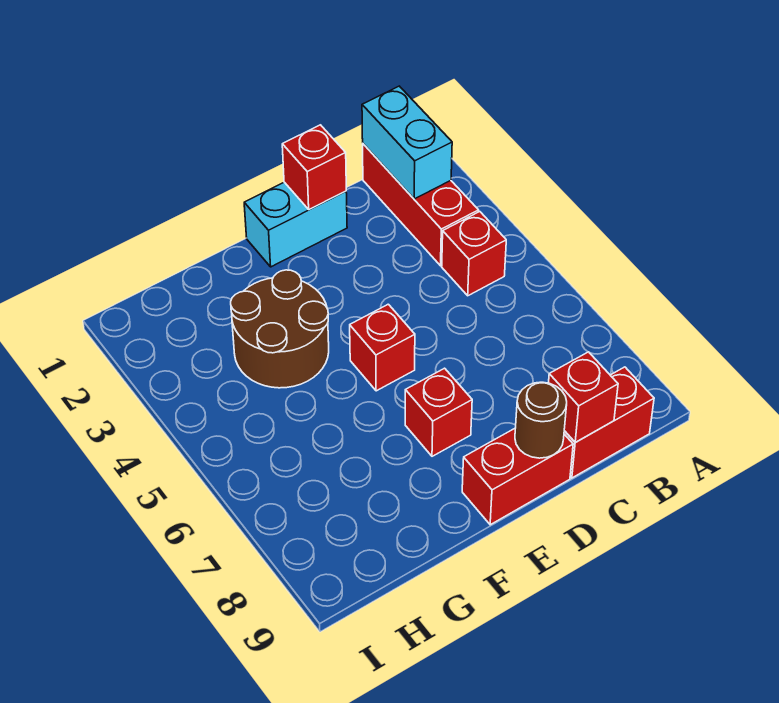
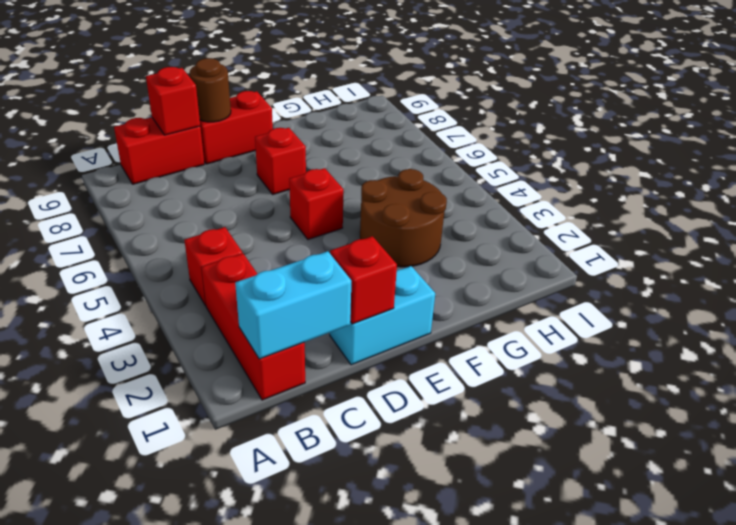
cyan 1x2 brick [362,86,452,199] -> cyan 1x2 brick turned to [235,251,351,359]

